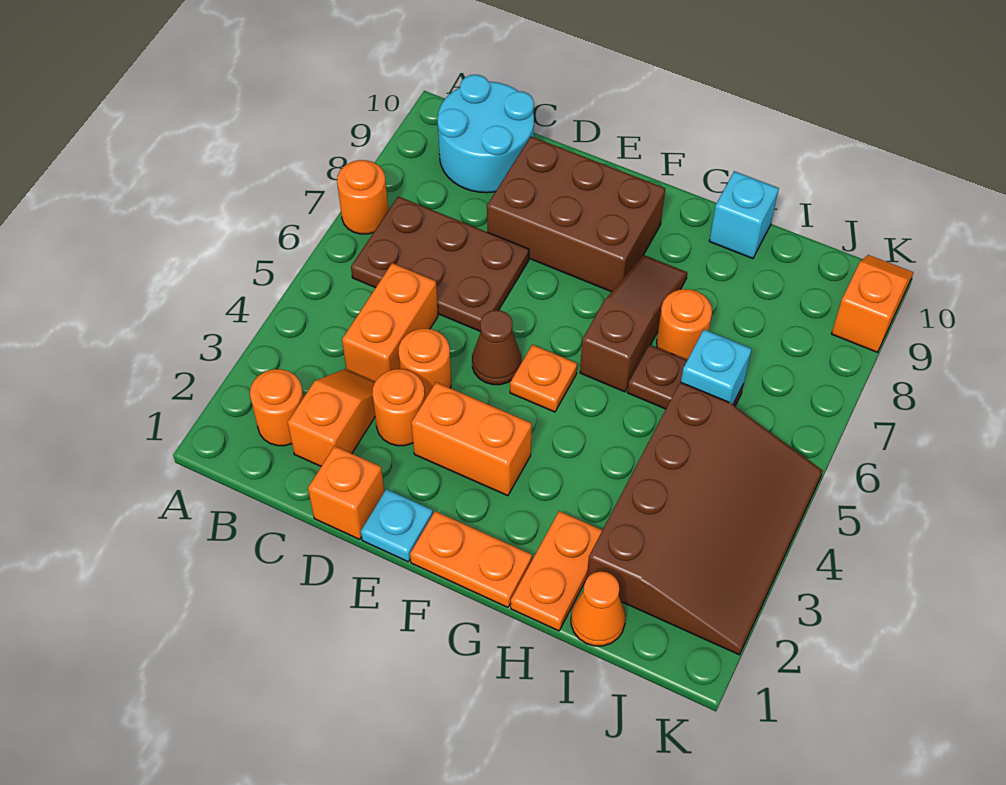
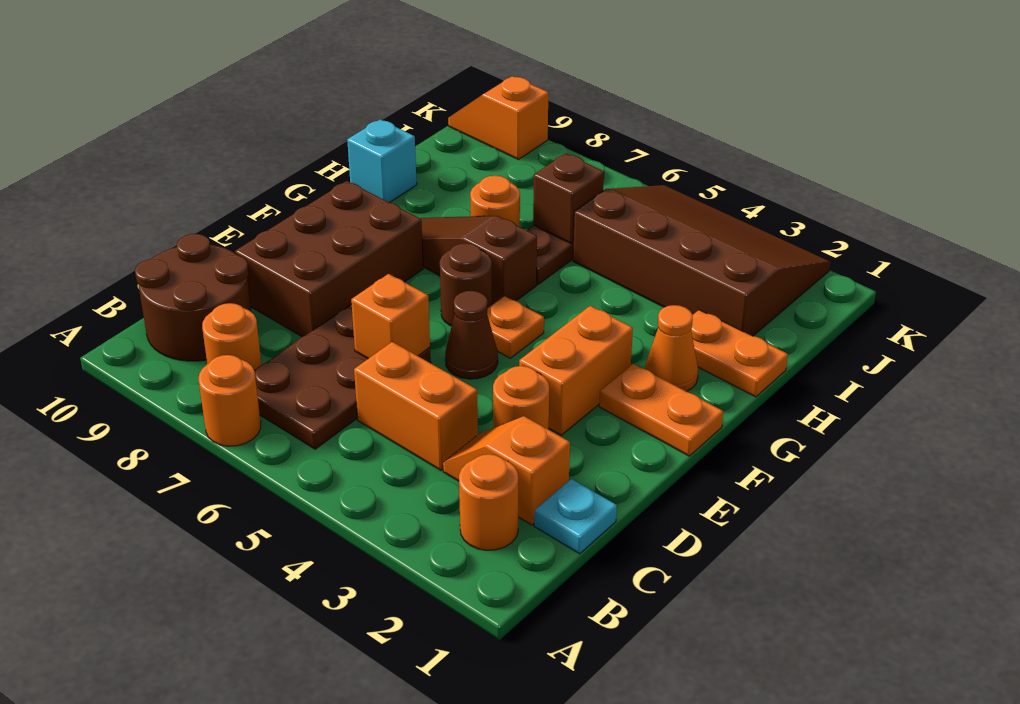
cyan 2x2 round brick [438,75,534,193] -> brown 2x2 round brick [135,234,251,361]
orange 1x1 brick [308,446,384,539] -> orange 1x1 brick moved to [351,274,430,359]
orange 1x1 round brick [399,329,451,399] -> orange 1x1 round brick moved to [202,303,262,370]
cyan 1x1 plate [361,489,433,562] -> cyan 1x1 plate moved to [534,479,617,554]
orange 1x2 plate [410,511,532,607] -> orange 1x2 plate turned to [599,364,723,456]
none -> brown 1x1 round brick [440,243,492,326]
orange 1x1 cone [571,571,625,646] -> orange 1x1 cone moved to [645,305,698,392]
cyan 1x1 brick [681,330,752,405] -> brown 1x1 brick [533,153,604,244]

